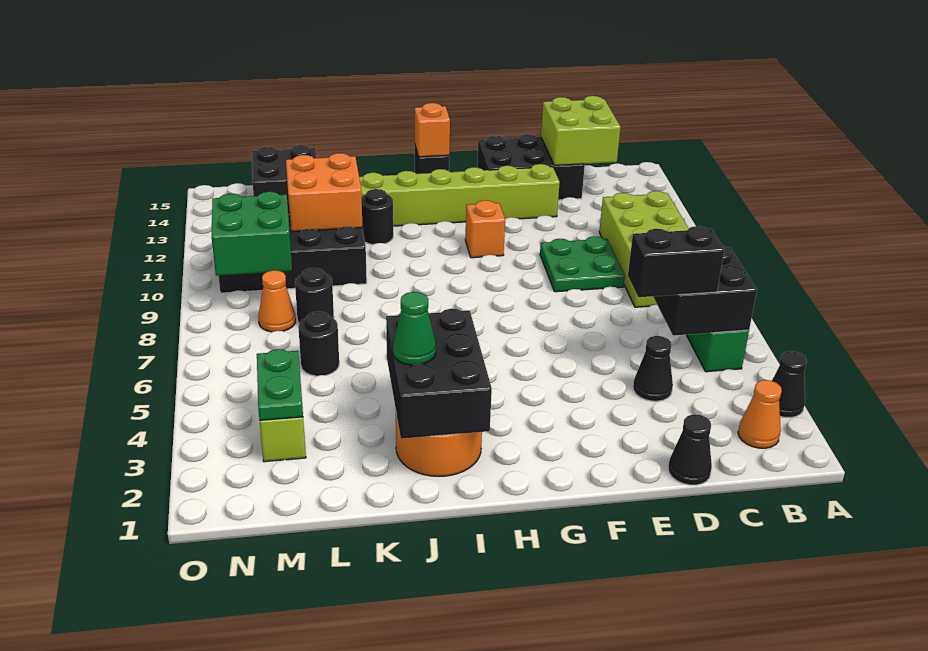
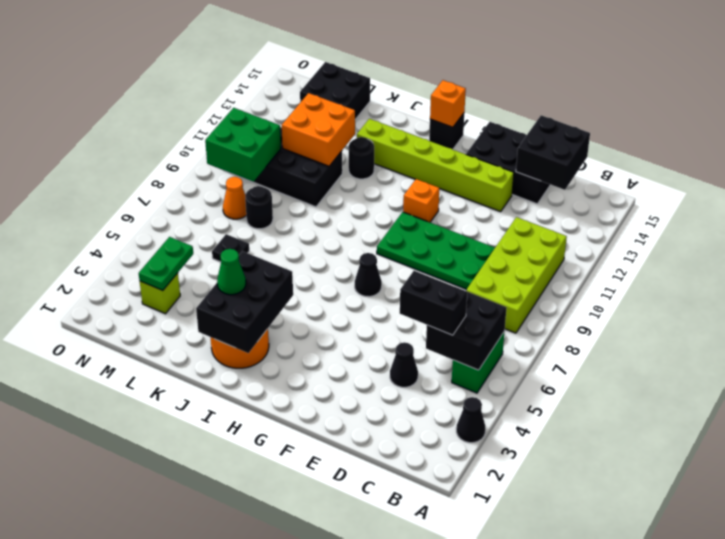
orange 1x1 cone [738,380,782,448] -> none
lime 2x2 brick [541,96,621,165] -> black 2x2 brick [516,115,590,190]
black 1x1 cone [668,414,712,485] -> black 1x1 cone moved to [355,253,382,297]
green 2x2 plate [540,236,625,292] -> green 2x4 plate [377,212,495,289]
black 1x1 round brick [298,311,339,376] -> black 1x1 plate [212,234,249,262]

